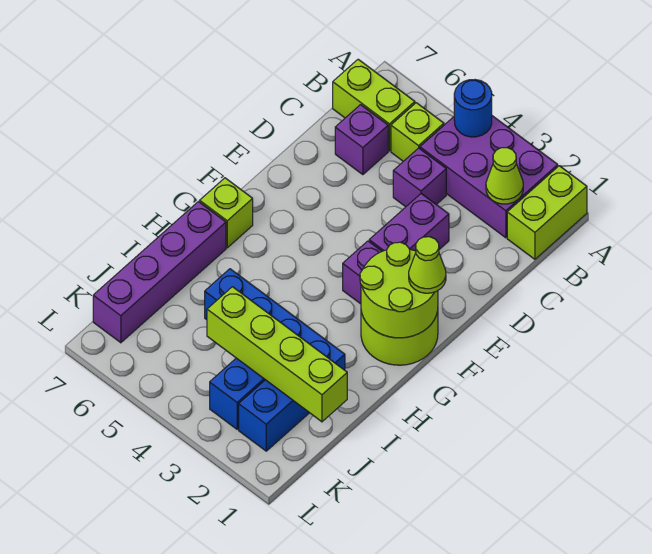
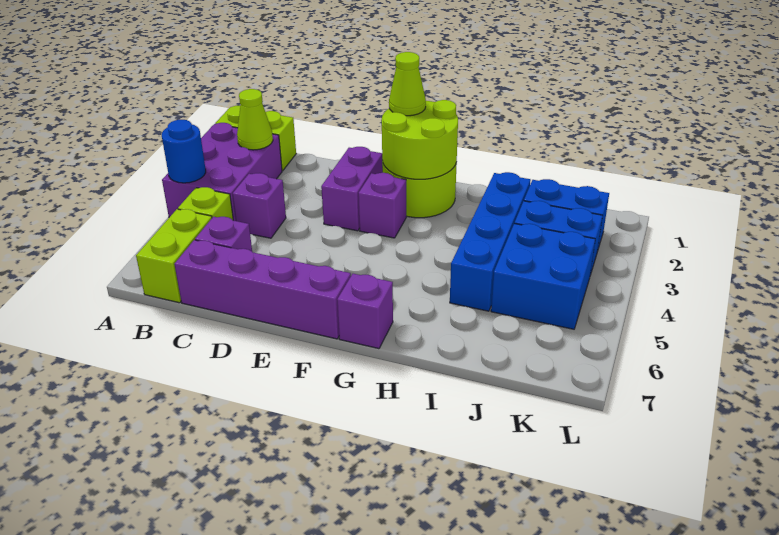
purple 1x2 brick [369,194,449,251] -> purple 1x2 brick turned to [321,147,383,231]
lime 1x1 brick [200,178,253,248] -> purple 1x1 brick [337,274,393,349]
purple 1x4 brick [93,202,226,343] -> purple 1x4 brick moved to [174,240,351,339]
lime 1x4 brick [207,287,347,422] -> none
none -> blue 2x2 brick [491,224,595,329]

